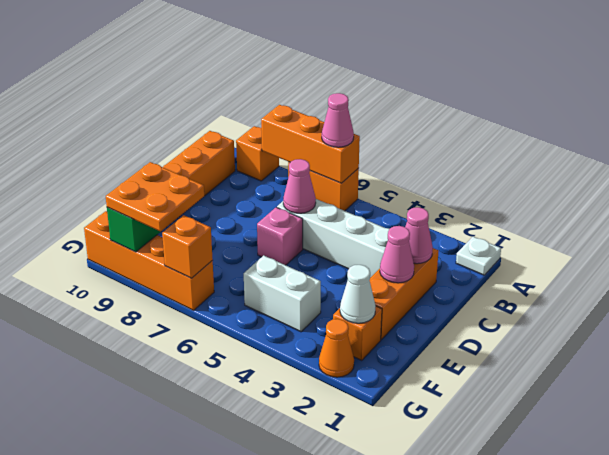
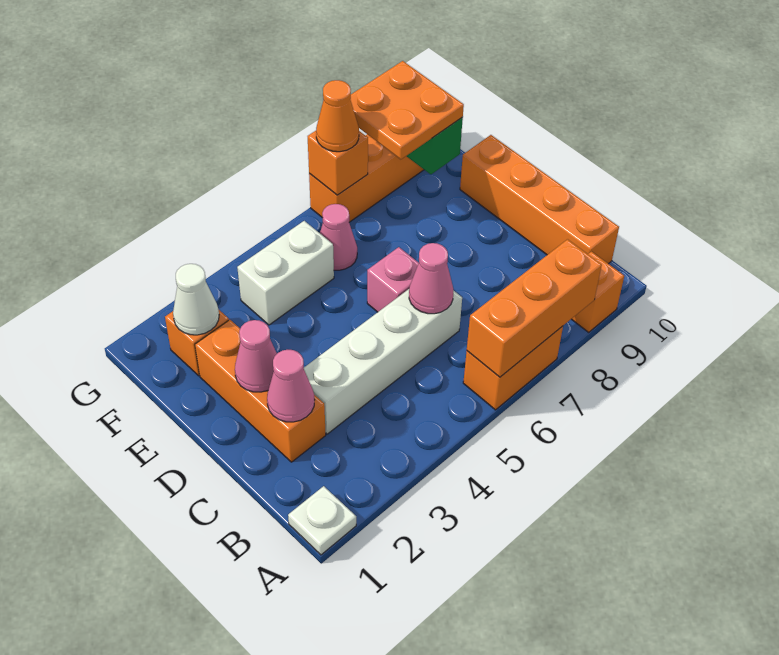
pink 1x1 cone [322,93,354,147] -> pink 1x1 cone moved to [320,204,357,270]
orange 1x1 cone [319,319,354,377] -> orange 1x1 cone moved to [316,80,359,152]

